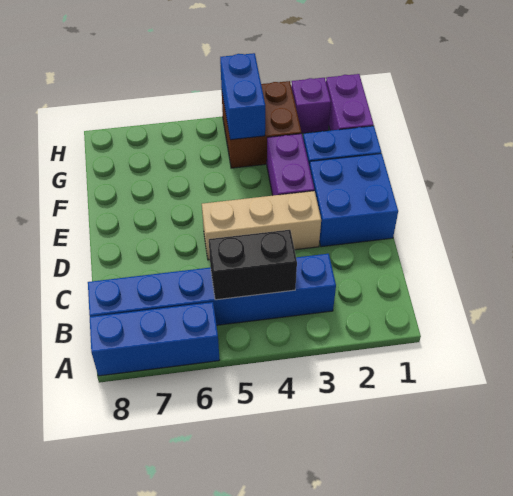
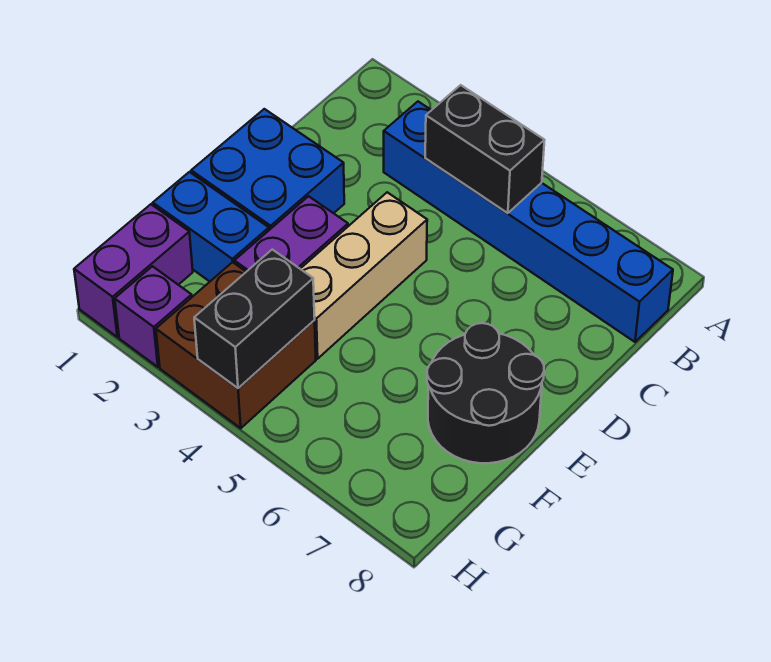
blue 1x3 brick [90,302,220,376] -> none
tan 1x3 brick [202,191,321,260] -> tan 1x3 brick turned to [301,192,427,359]
none -> black 2x2 round brick [427,323,544,463]
blue 1x2 brick [220,53,265,140] -> black 1x2 brick [194,249,315,388]

